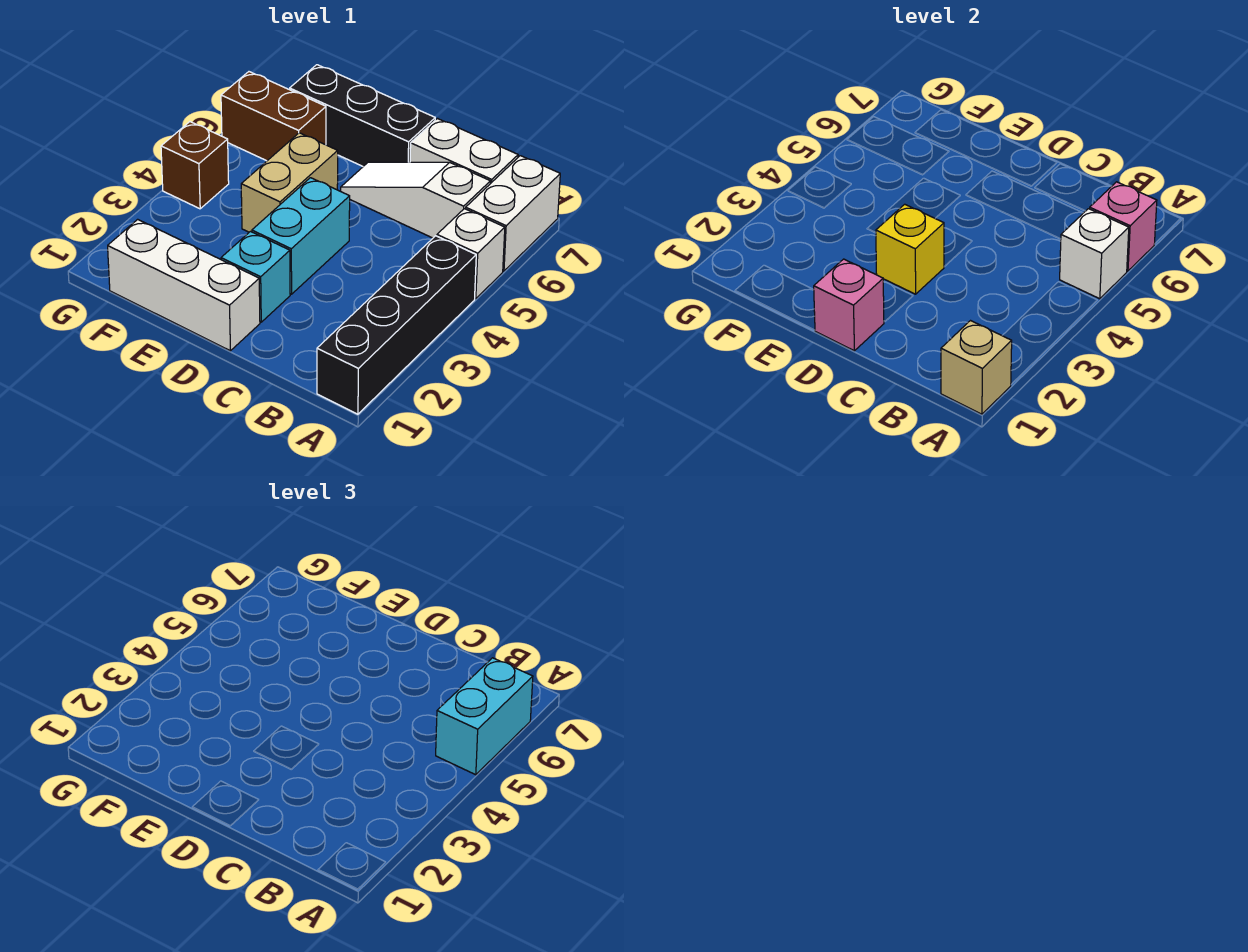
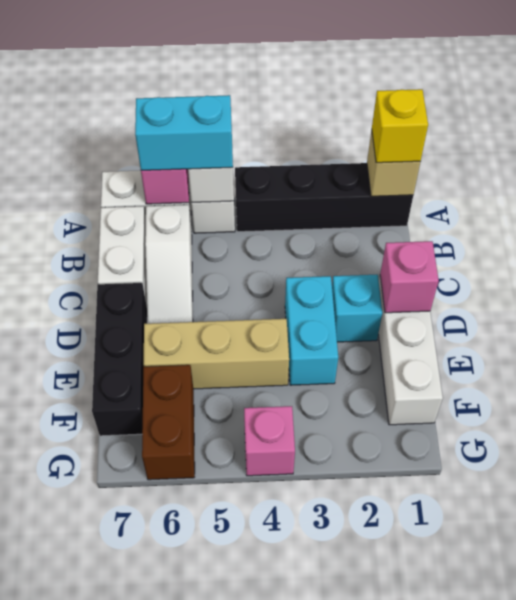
cyan 1x2 brick [252,178,350,294] -> cyan 1x2 brick turned to [285,276,338,385]
yellow 1x1 brick [876,204,944,294] -> yellow 1x1 brick moved to [372,89,428,163]
tan 1x2 brick [241,133,338,232] -> tan 1x3 brick [144,319,289,389]
brown 1x1 brick [161,122,229,209] -> pink 1x1 brick [244,406,295,476]

